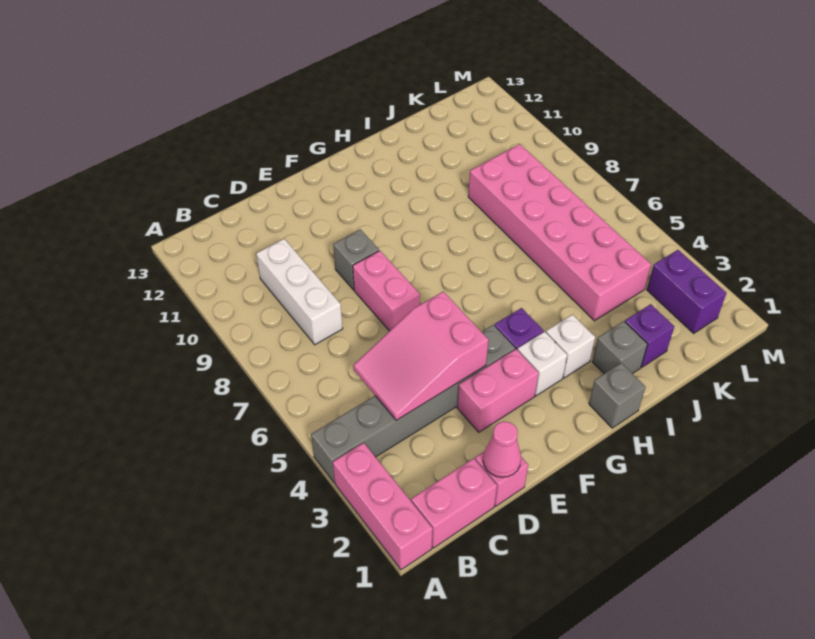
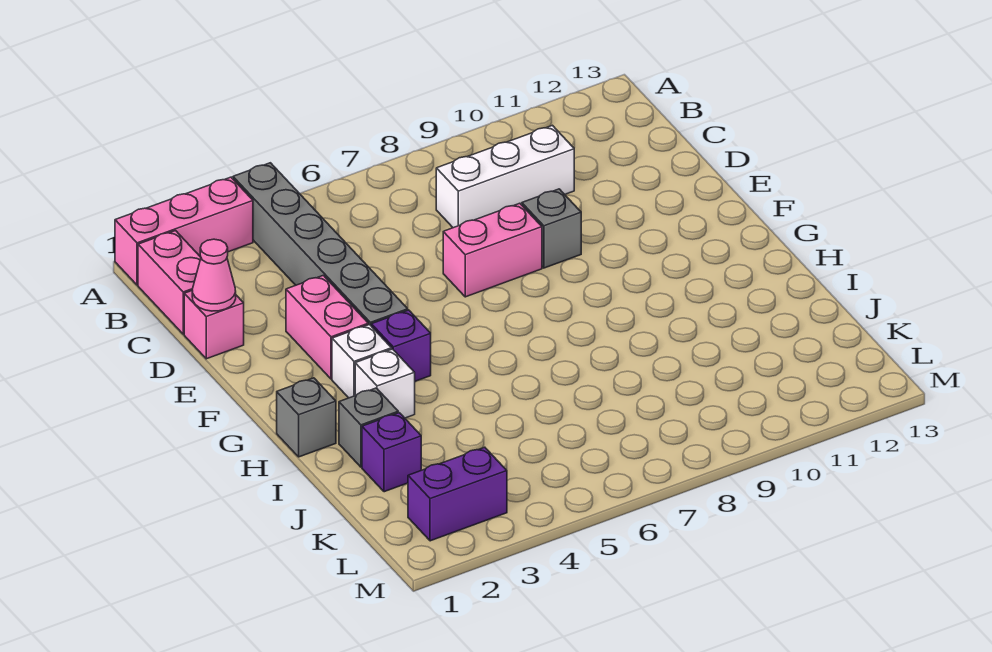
pink 2x3 slope [353,291,488,420] -> none
pink 2x6 brick [468,144,651,321] -> none

